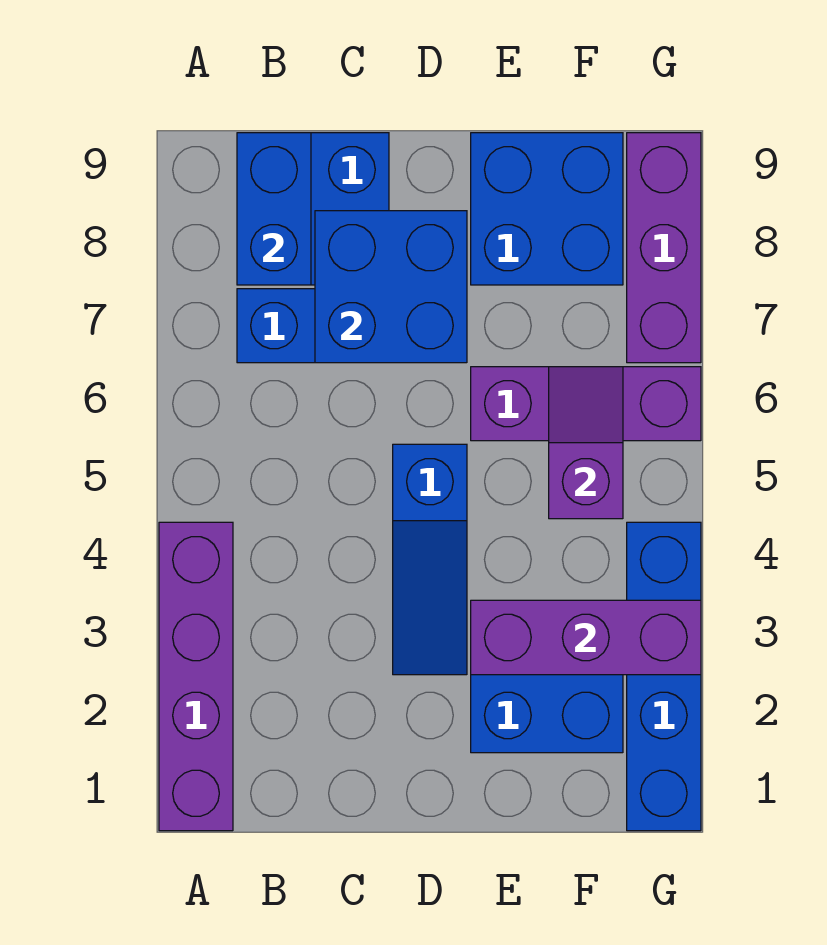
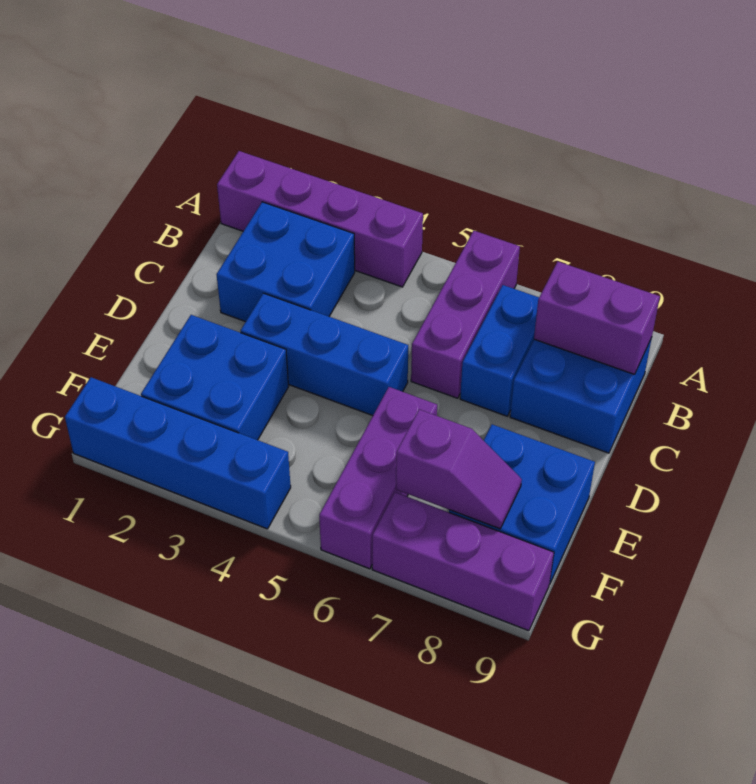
blue 1x2 brick [237,133,311,285] -> purple 1x2 brick [534,262,660,374]
blue 2x2 brick [315,211,467,363] -> blue 2x2 brick moved to [216,202,355,322]
blue 1x3 slope [393,444,467,675] -> blue 1x3 brick [241,293,408,416]
purple 1x3 brick [471,600,701,675] -> purple 1x3 brick moved to [411,231,520,398]
purple 1x2 slope [549,367,623,519] -> purple 1x2 slope moved to [396,410,522,529]

